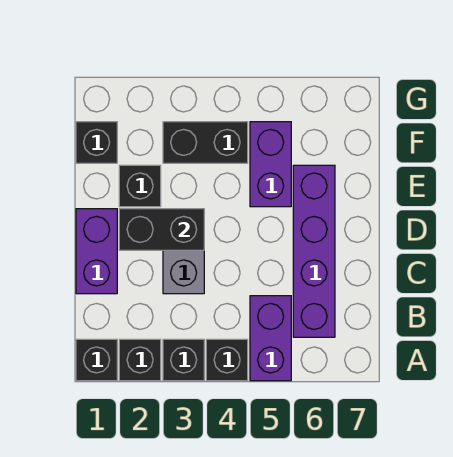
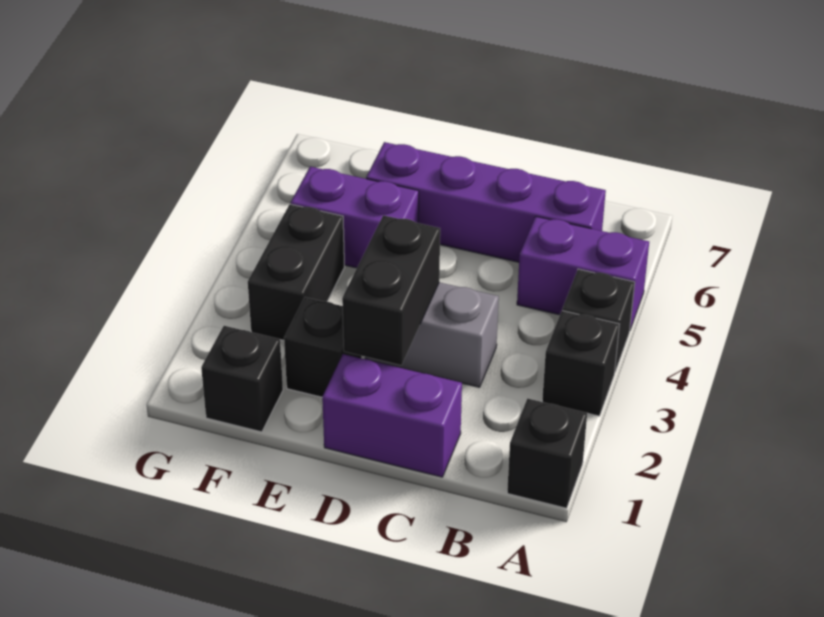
black 1x1 brick [119,339,161,381] -> none

